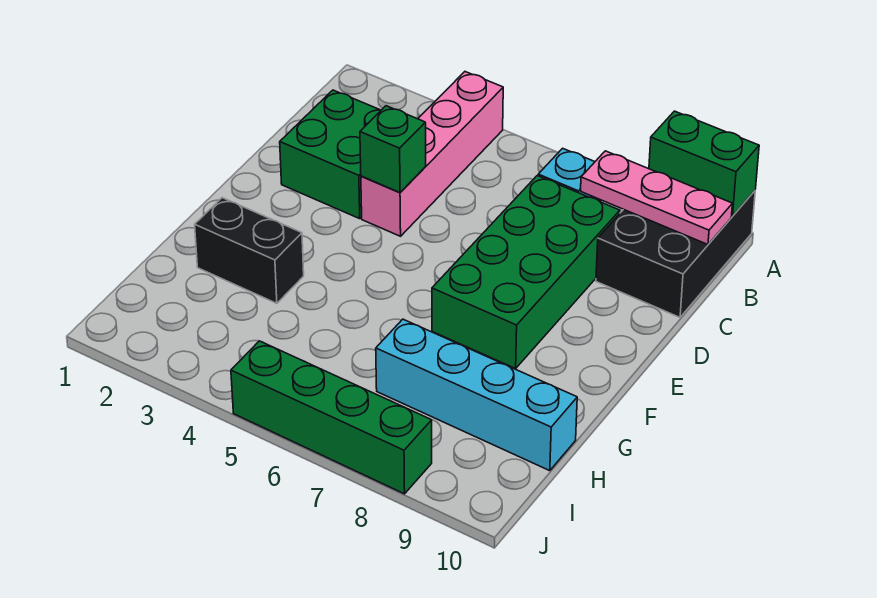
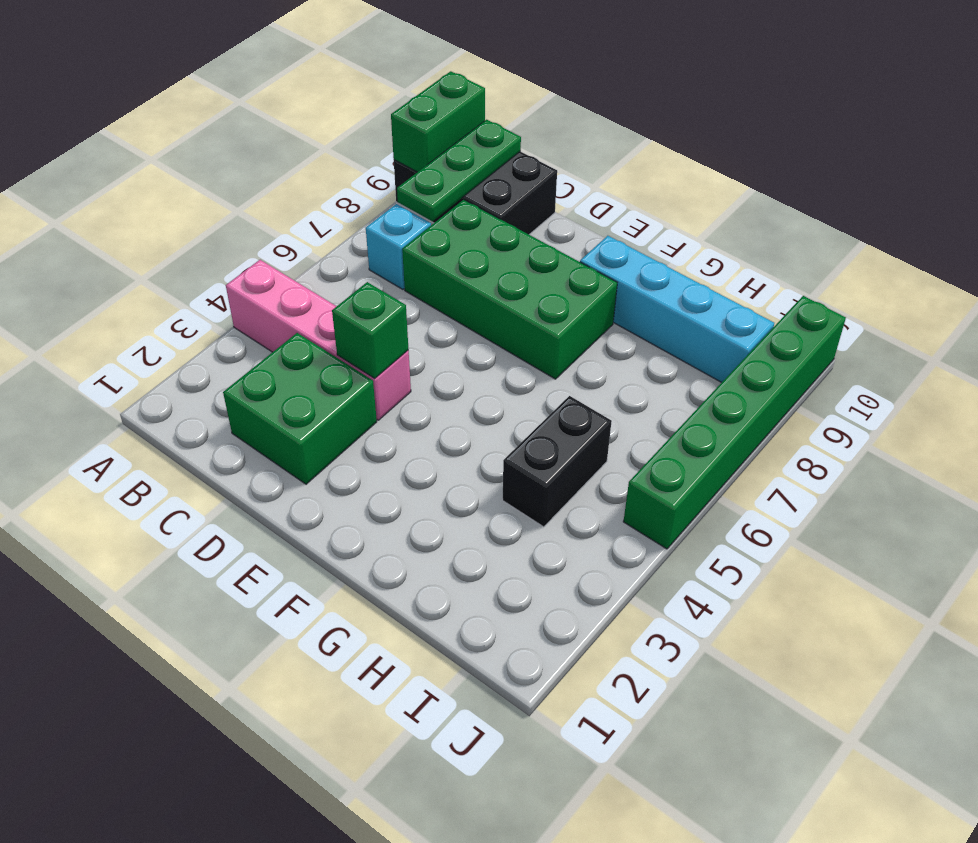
pink 1x3 plate [581,151,732,245] -> green 1x3 plate [397,120,521,221]
black 1x2 brick [195,198,304,303] -> black 1x2 brick moved to [503,396,612,527]
cyan 1x4 brick [376,319,577,471] -> cyan 1x4 brick turned to [580,236,774,382]
green 1x4 brick [231,341,432,494] -> green 1x6 brick [623,296,846,549]

